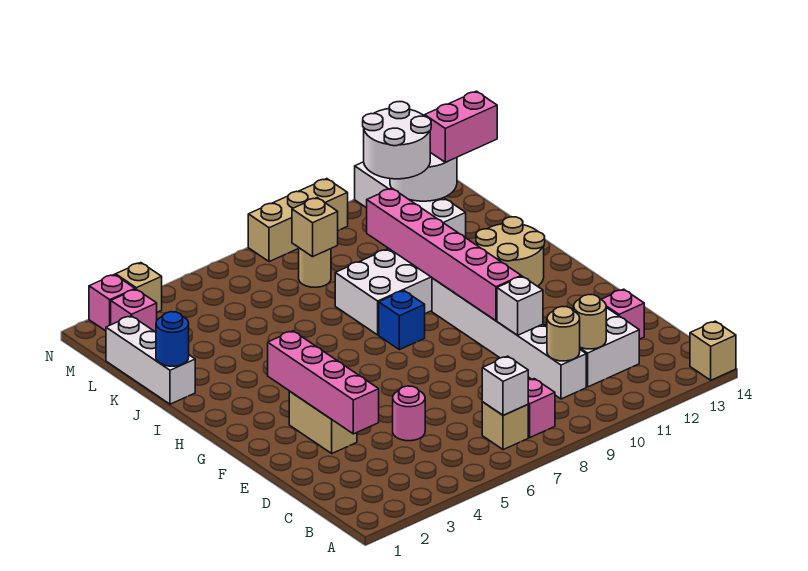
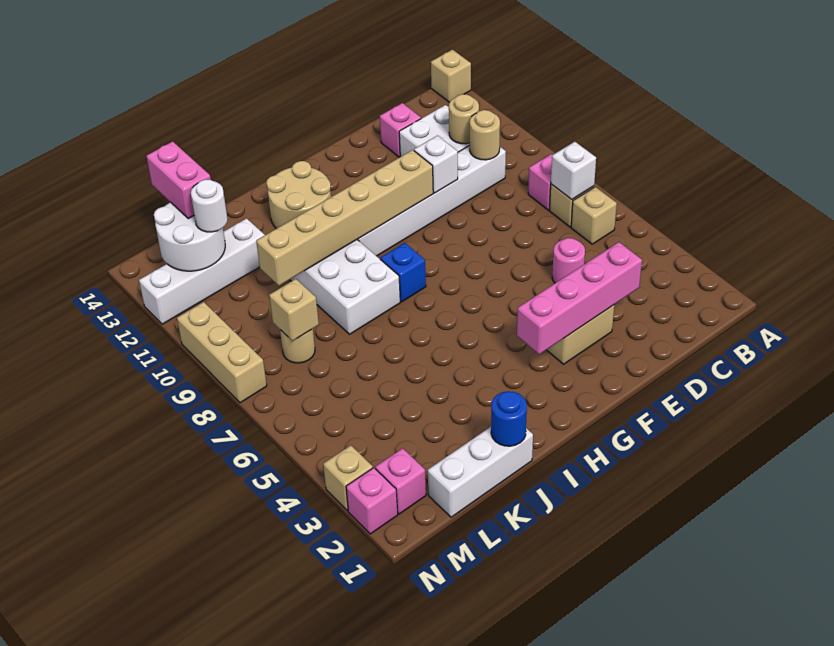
none -> tan 1x1 brick [571,187,617,244]
pink 1x6 brick [367,188,521,321] -> tan 1x6 brick [256,150,433,286]
white 2x2 round brick [363,102,431,179] -> white 1x1 round brick [191,179,228,232]

